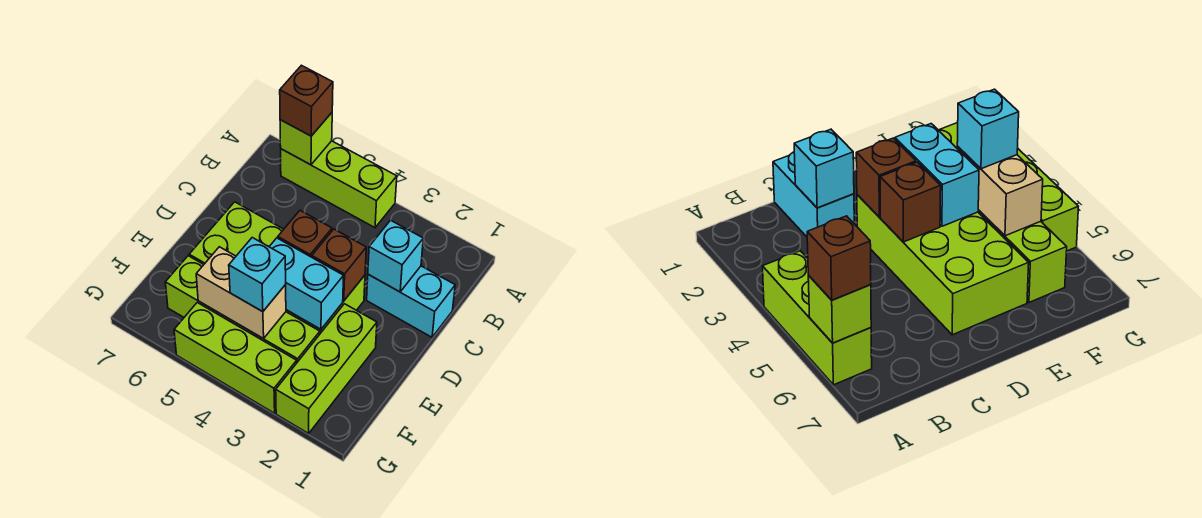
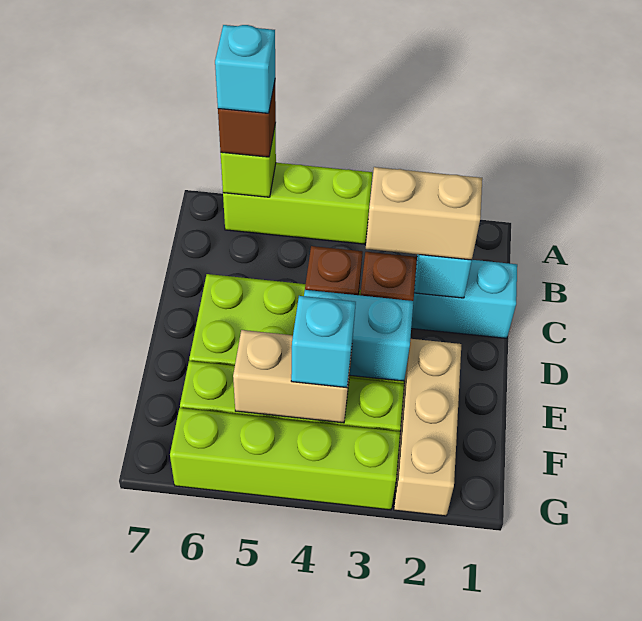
none -> cyan 1x1 brick [215,25,275,113]
none -> tan 1x2 brick [366,167,482,260]
lime 1x3 brick [276,304,377,433] -> tan 1x3 brick [394,339,461,516]
lime 1x3 brick [174,303,297,413] -> lime 1x4 brick [170,408,400,510]

